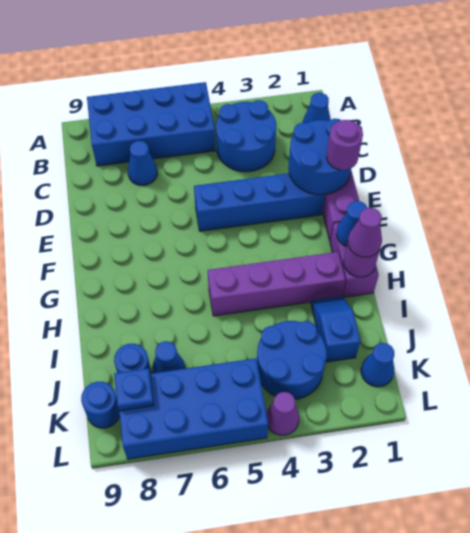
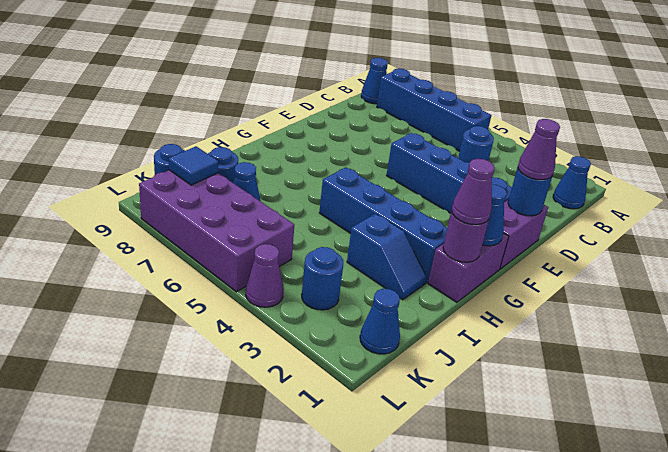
blue 2x4 brick [87,82,215,166] -> blue 1x4 brick [377,68,492,151]
blue 2x2 round brick [216,100,276,172] -> blue 1x1 round brick [458,126,494,163]
blue 1x1 cone [128,141,157,185] -> blue 1x1 cone moved to [361,58,388,104]
blue 2x2 round brick [288,119,351,195] -> blue 1x1 round brick [508,168,552,216]
purple 1x1 round brick [327,120,363,170] -> purple 1x1 cone [518,119,560,180]
purple 1x4 brick [208,252,345,316] -> blue 1x4 brick [319,167,447,283]
blue 1x2 slope [311,296,360,362] -> blue 1x2 slope turned to [347,214,427,300]
blue 2x2 round brick [257,321,327,400] -> blue 1x1 round brick [302,247,343,310]
blue 2x4 brick [119,358,268,459] -> purple 2x4 brick [139,170,294,292]
blue 1x1 plate [114,368,154,411] -> blue 1x1 tile [169,146,218,185]

